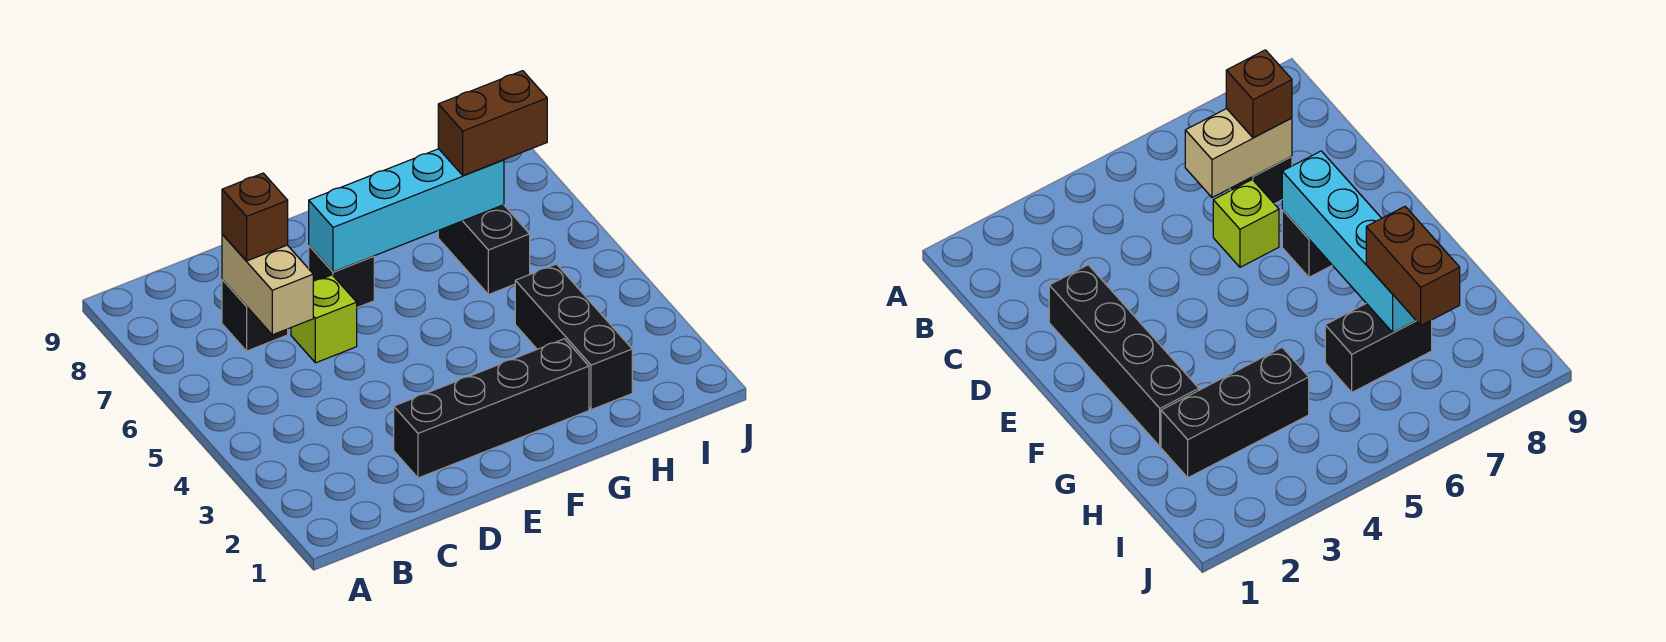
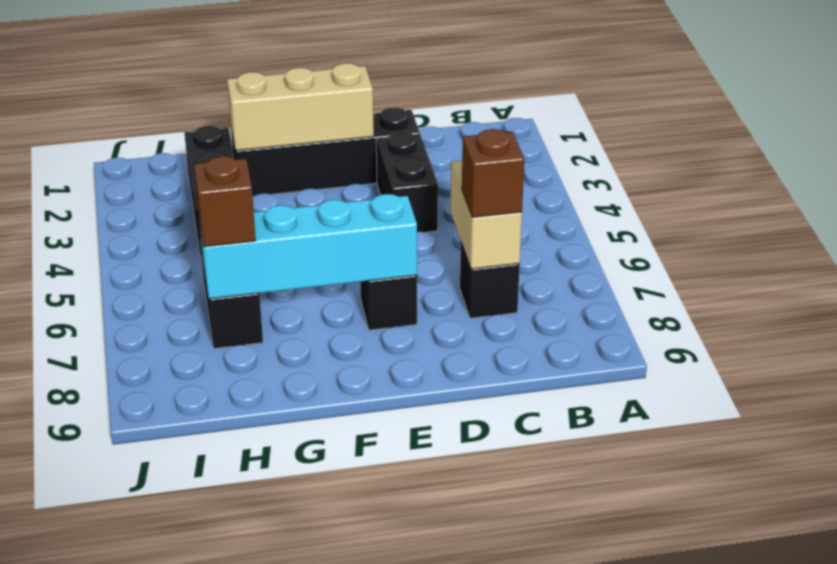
none -> black 1x2 brick [376,132,438,232]
lime 1x1 brick [291,275,357,363] -> none
none -> tan 1x3 brick [227,63,374,151]
brown 1x2 brick [438,71,547,176] -> brown 1x1 brick [194,156,256,247]

